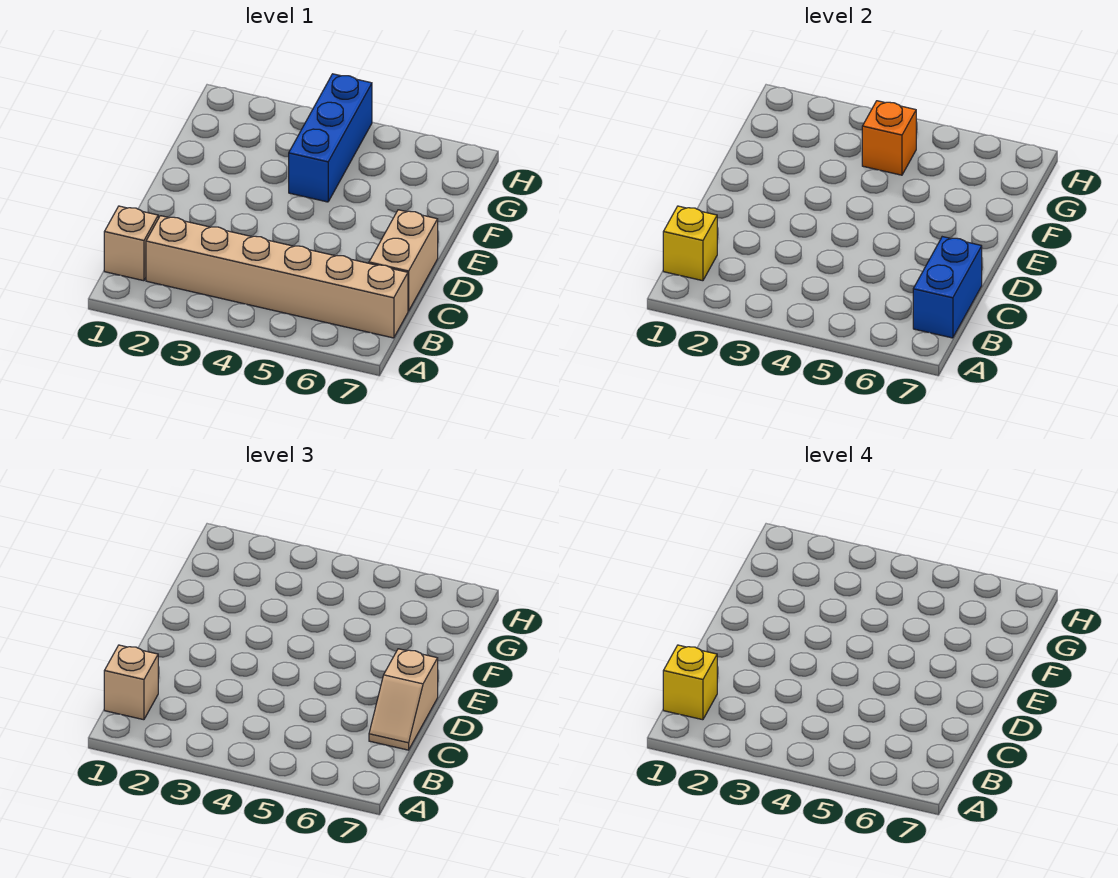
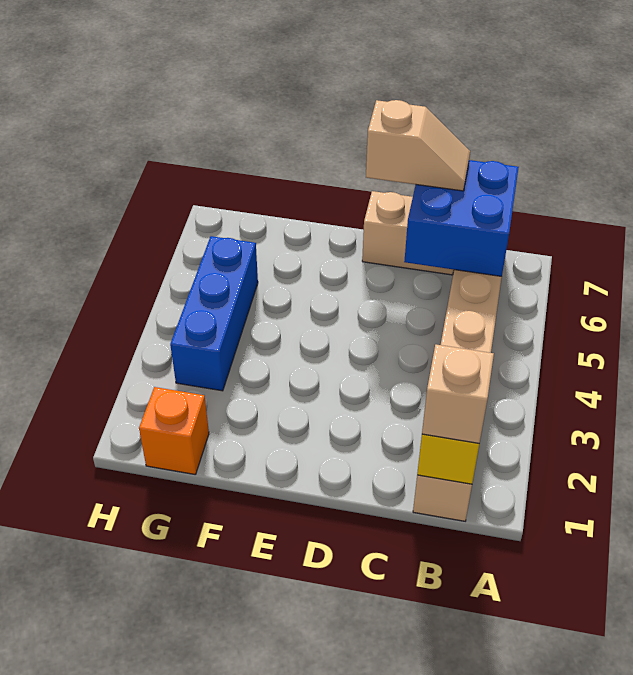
yellow 1x1 brick [663,645,717,720] -> none
blue 1x2 brick [913,237,982,338] -> blue 2x2 brick [404,160,519,276]
blue 1x3 brick [289,74,372,202] -> blue 1x3 brick turned to [170,236,258,391]
orange 1x1 brick [862,101,916,175] -> orange 1x1 brick moved to [139,387,209,475]

